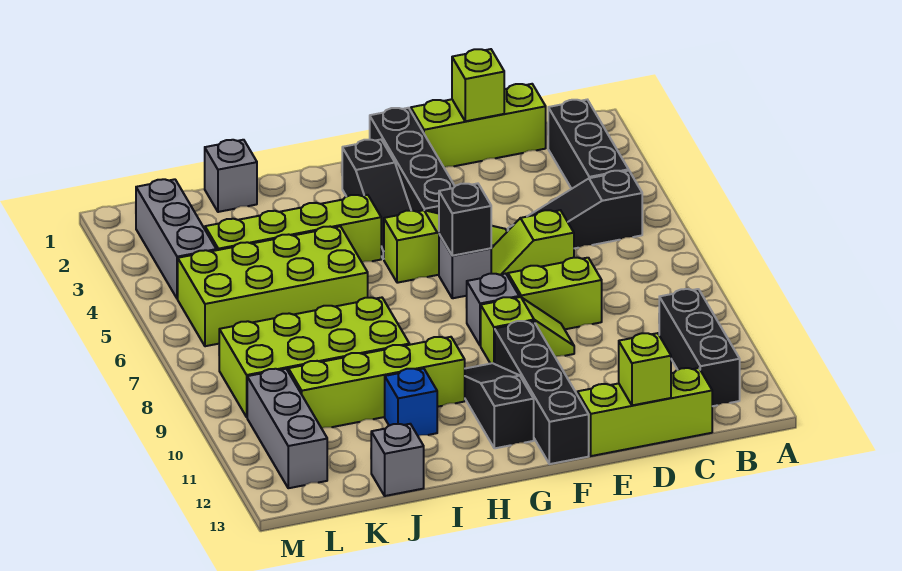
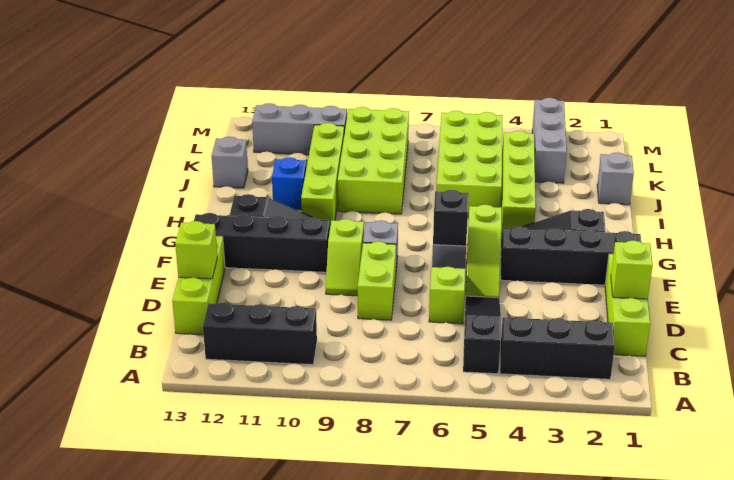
grey 1x3 brick [136,179,216,299] -> grey 1x3 brick turned to [532,98,567,183]

